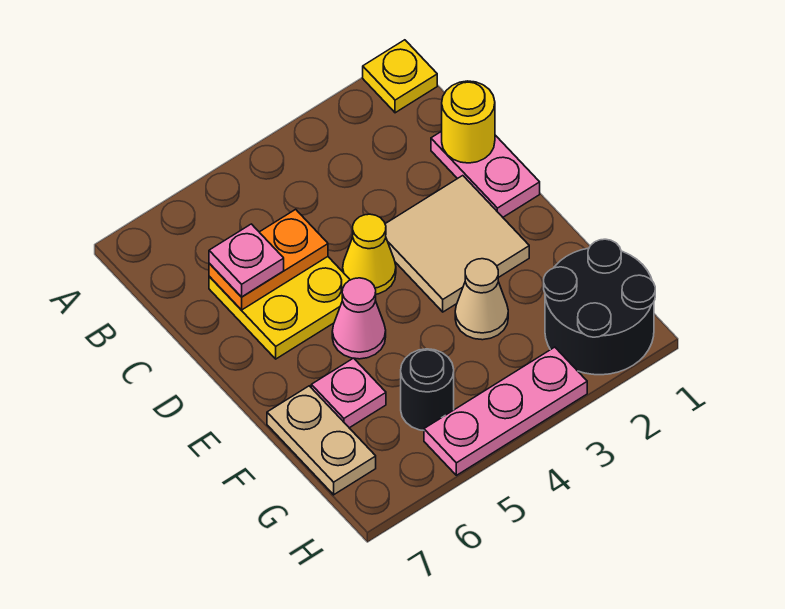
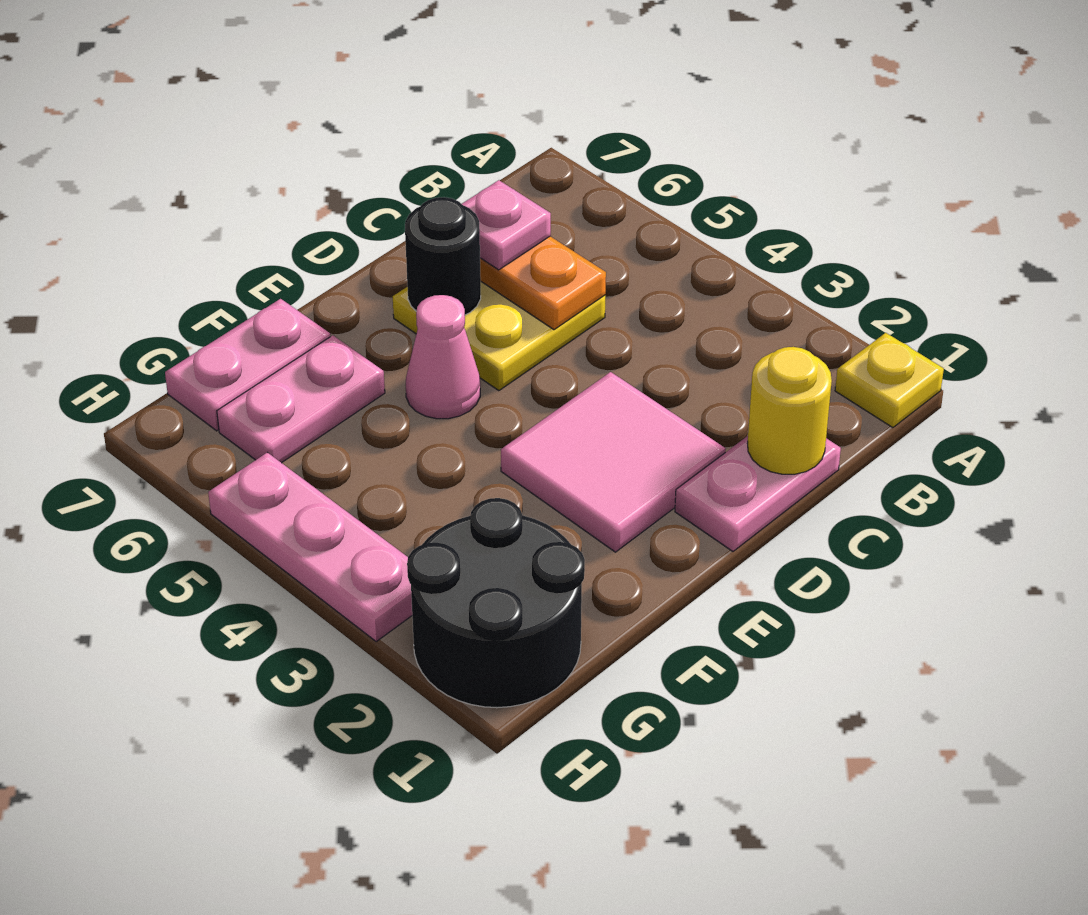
tan 2x2 tile [385,176,529,312] -> pink 2x2 tile [501,372,726,552]
yellow 1x1 cone [343,214,396,294] -> none
tan 1x1 cone [455,259,508,340] -> none
pink 1x1 plate [311,358,386,428] -> pink 1x2 plate [217,335,385,463]
tan 1x2 plate [267,386,376,495] -> pink 1x2 plate [165,299,330,431]
black 1x1 round brick [401,349,454,430] -> black 1x1 round brick moved to [405,197,481,315]

